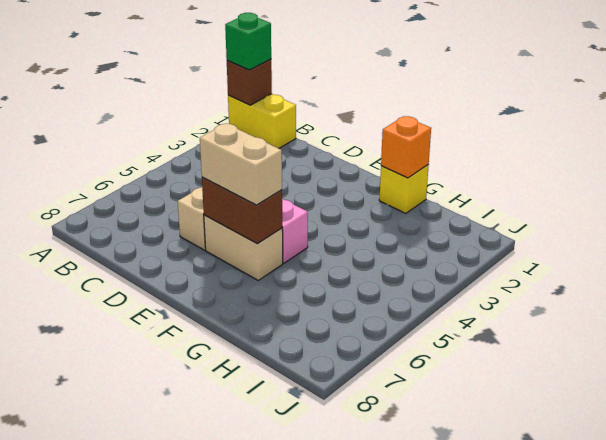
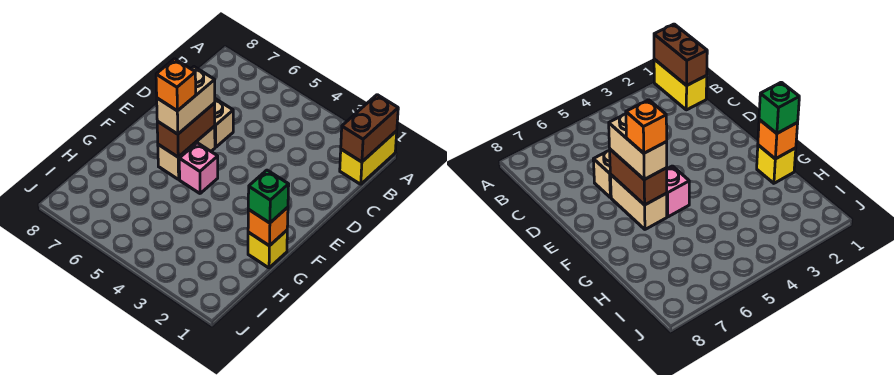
brown 1x1 brick [227,59,272,105] -> brown 1x2 brick [341,95,398,162]
green 1x1 brick [225,13,271,70] -> green 1x1 brick moved to [248,170,289,223]
none -> orange 1x1 brick [156,59,196,111]

